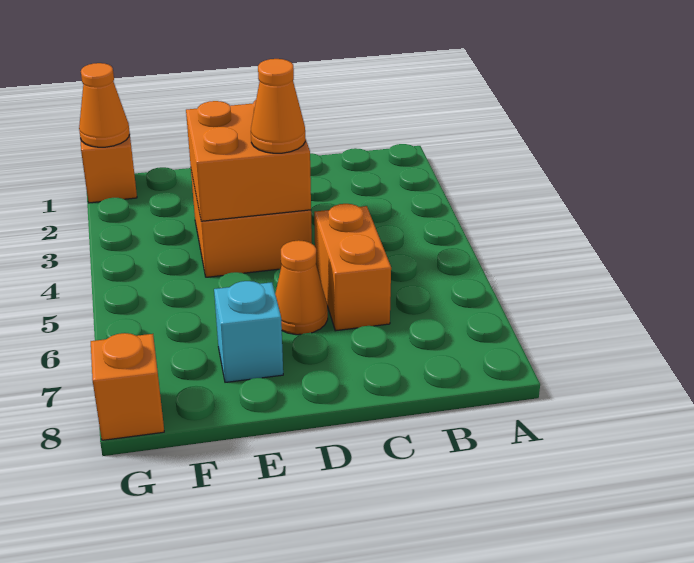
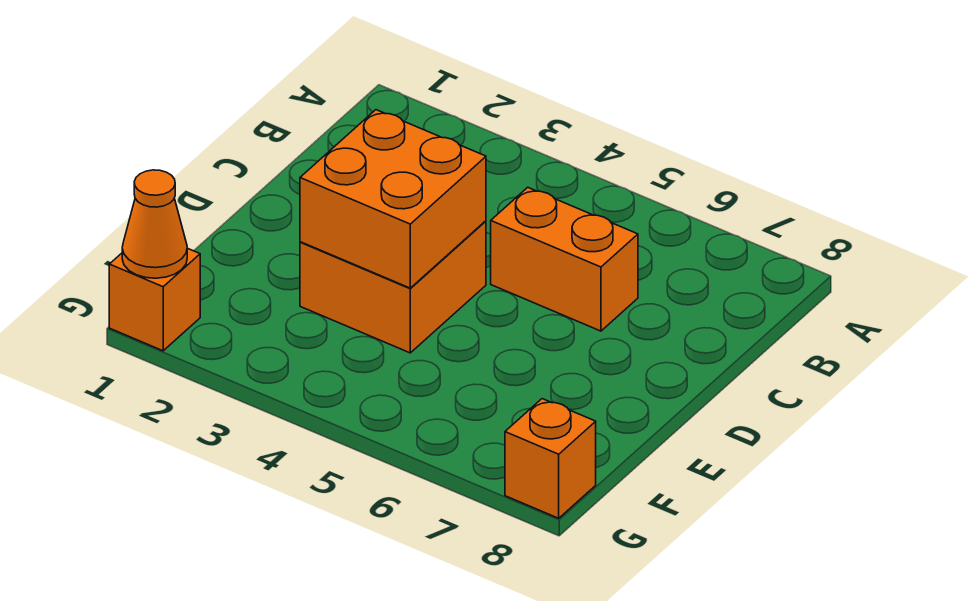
orange 1x1 cone [251,59,305,153] -> none
orange 1x1 cone [275,240,328,335] -> none
cyan 1x1 brick [214,281,283,382] -> none

